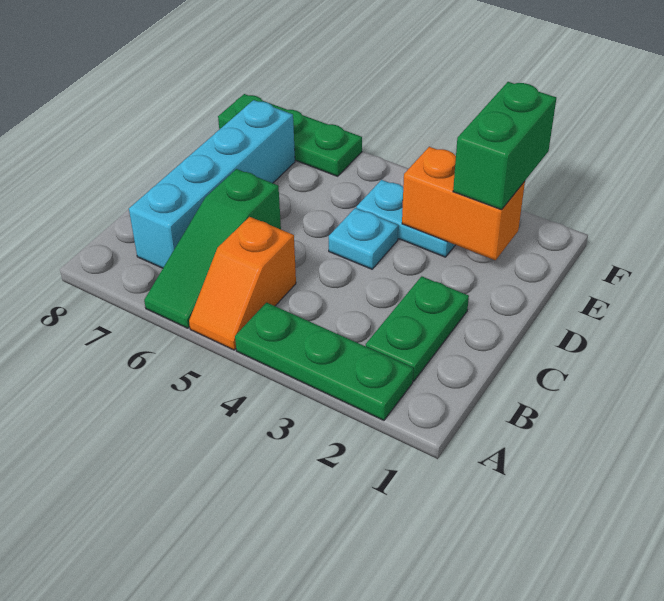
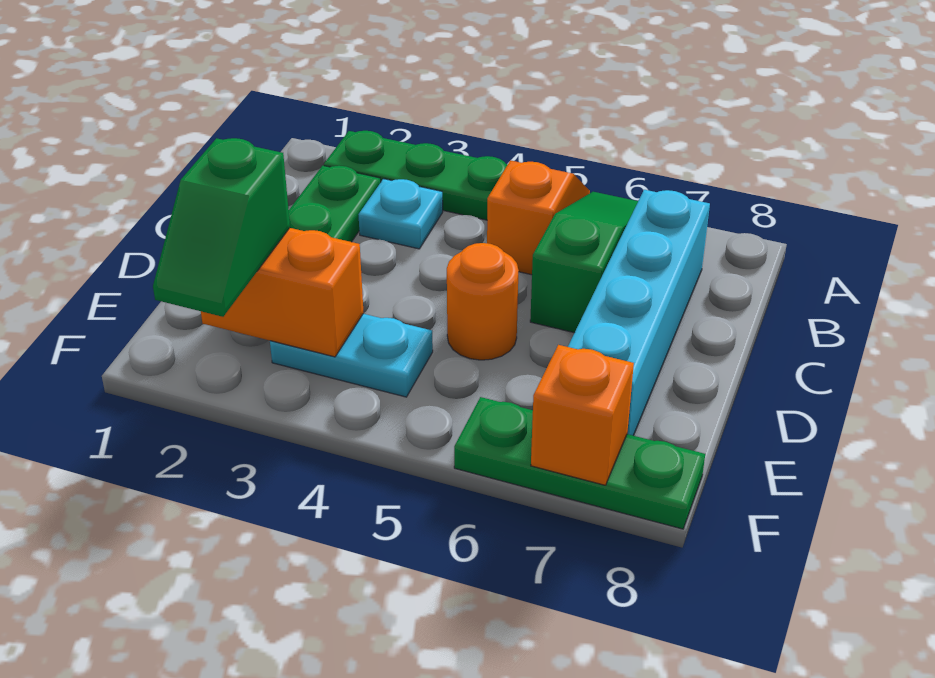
cyan 1x1 plate [329,208,398,269] -> cyan 1x1 plate moved to [358,179,443,249]
none -> orange 1x1 round brick [447,243,519,360]
green 1x2 brick [453,82,556,210] -> green 1x2 slope [153,138,290,317]
none -> orange 1x1 brick [531,345,634,485]

